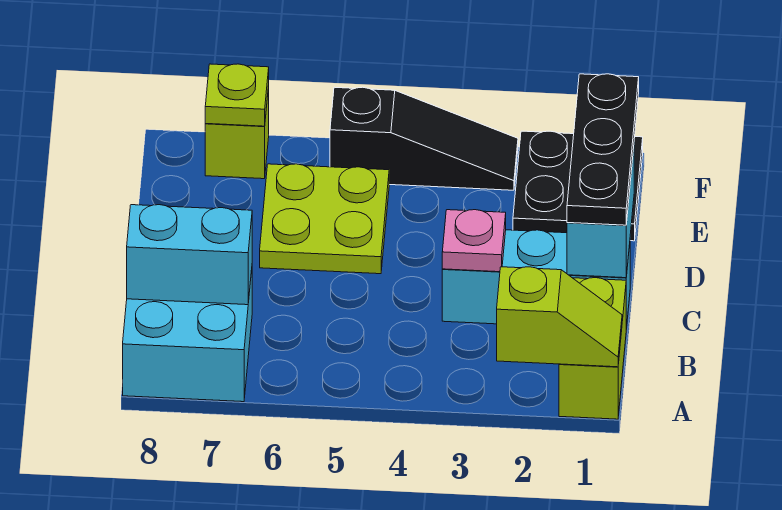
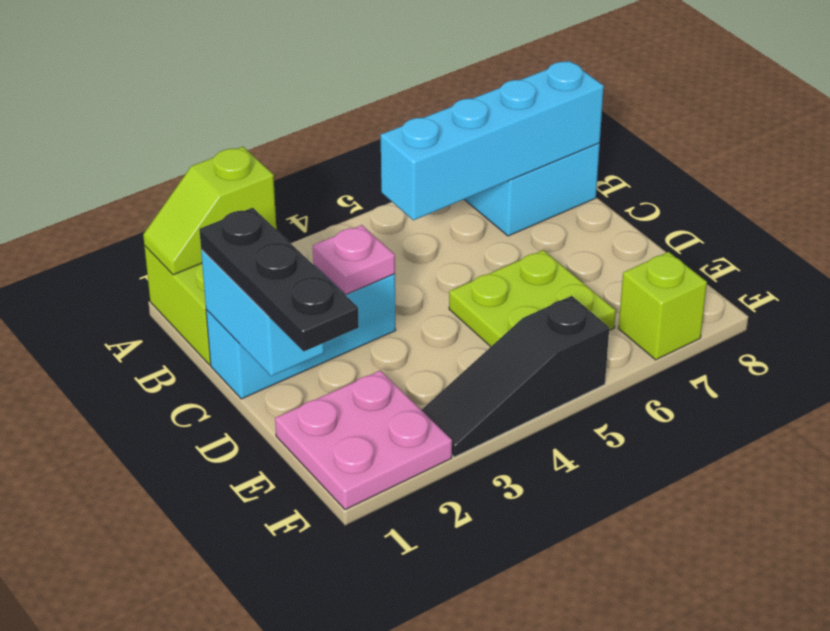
cyan 1x2 brick [127,205,252,305] -> cyan 1x4 brick [381,61,604,220]
black 2x2 plate [513,131,643,241] -> pink 2x2 plate [275,370,452,510]
lime 1x1 plate [205,64,269,126] -> none

